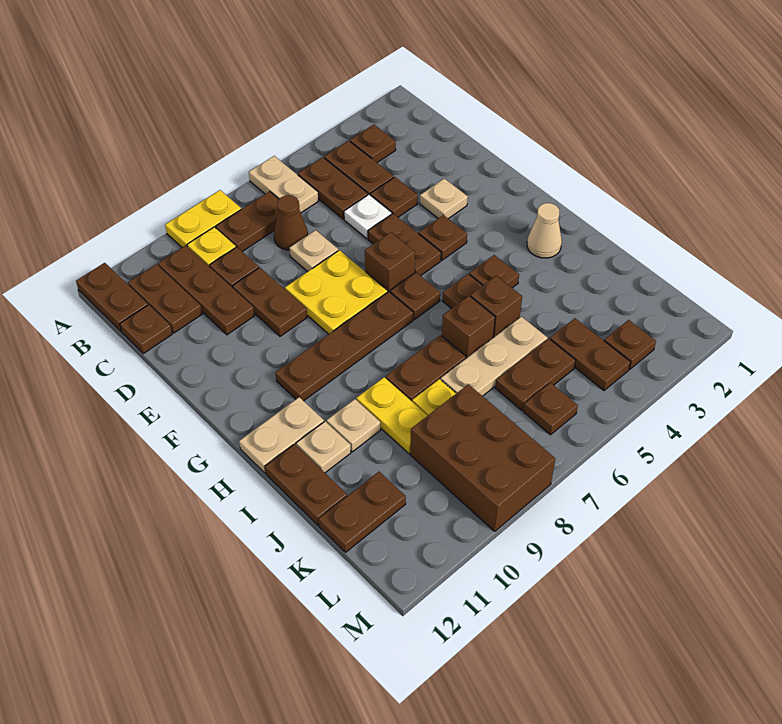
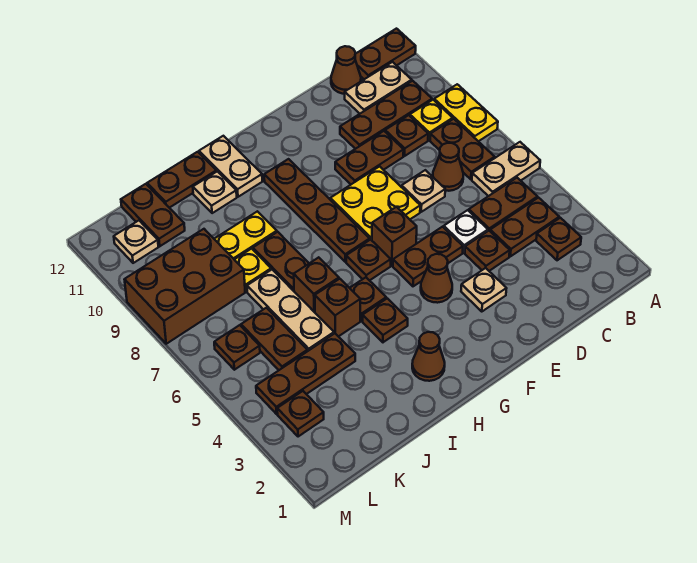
brown 1x2 plate [128,264,202,333] -> tan 1x2 plate [345,62,412,114]
brown 1x1 plate [120,305,172,354] -> brown 1x1 cone [331,46,361,94]
brown 1x1 plate [419,215,467,260] -> brown 1x1 cone [421,254,452,303]
tan 1x1 cone [527,203,562,258] -> brown 1x1 cone [412,332,445,381]
tan 1x1 plate [327,399,381,452] -> tan 1x1 plate moved to [114,221,158,263]
brown 1x2 plate [550,318,631,391] -> brown 1x3 plate [256,333,355,414]

